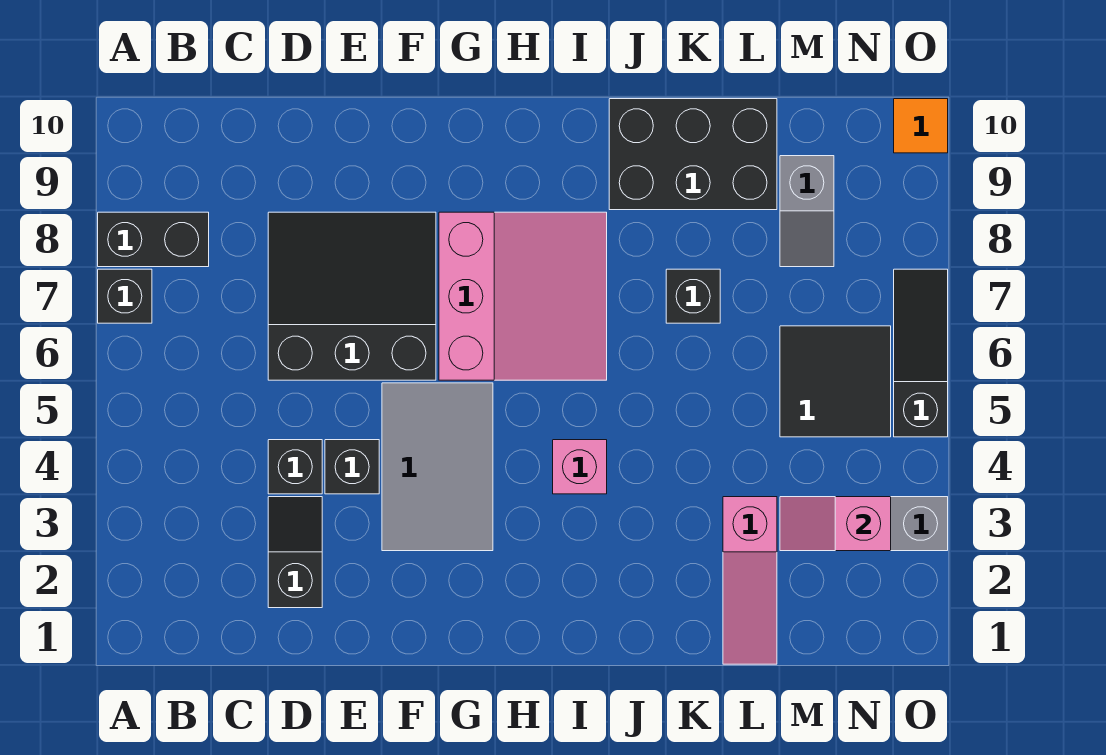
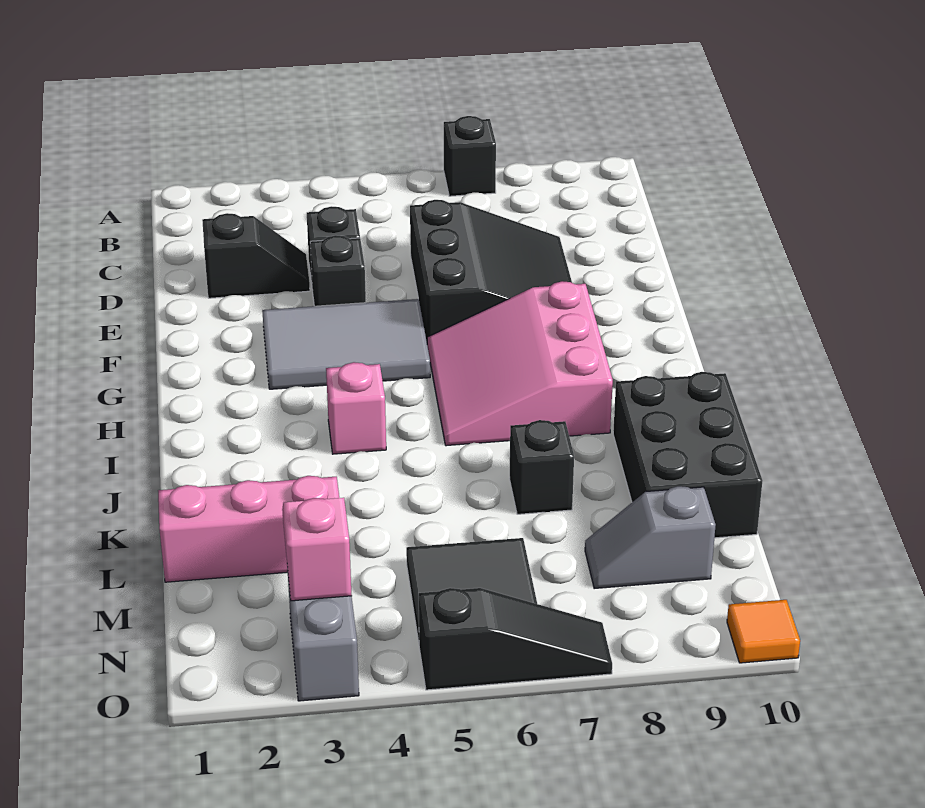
black 1x2 brick [98,212,209,267] -> none
pink 3x3 slope [439,212,607,380] -> pink 3x3 slope turned to [427,281,613,446]
pink 1x3 slope [723,497,777,664] -> pink 1x3 brick [158,476,339,582]

